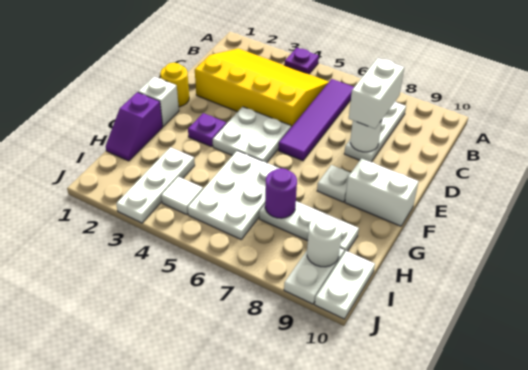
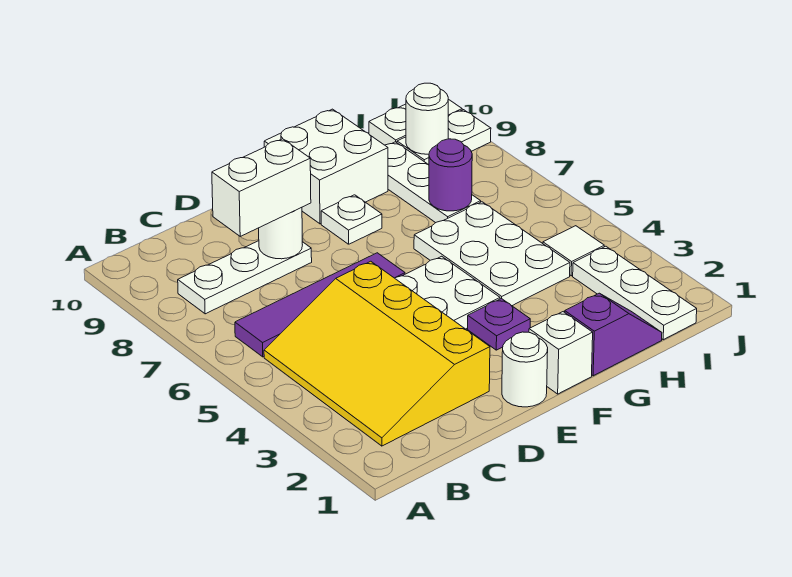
purple 1x1 plate [284,48,319,74] -> none
yellow 1x1 round brick [160,63,189,107] -> white 1x1 round brick [502,332,548,407]
white 1x2 brick [345,159,419,226] -> white 2x2 brick [264,109,388,224]
white 2x3 plate [188,151,280,239] -> white 2x3 plate turned to [414,202,570,306]
white 1x3 plate [116,147,195,223] -> white 1x3 plate turned to [573,246,697,340]

